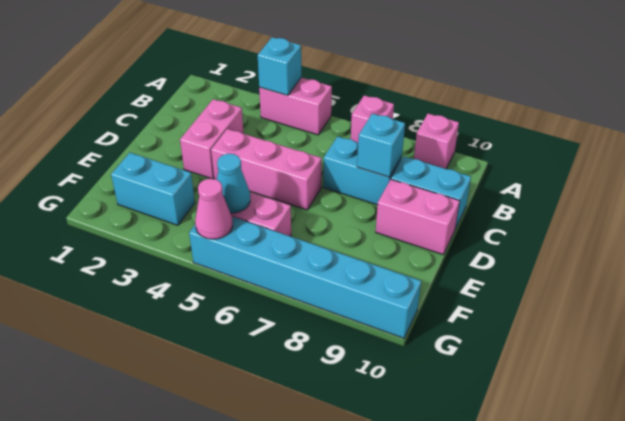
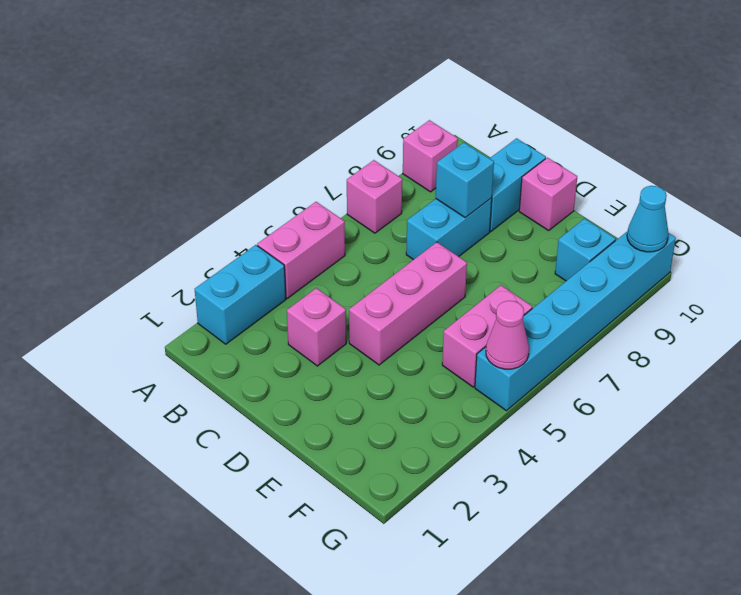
cyan 1x1 brick [258,37,301,95] -> cyan 1x1 brick moved to [555,218,616,281]
pink 1x2 brick [180,99,244,179] -> pink 1x1 brick [287,288,346,366]
pink 1x2 brick [376,179,460,254] -> pink 1x1 brick [519,158,577,230]
cyan 1x2 brick [111,153,195,225] -> cyan 1x2 brick moved to [195,245,286,344]
cyan 1x1 cone [217,154,250,213] -> cyan 1x1 cone moved to [627,186,669,252]

